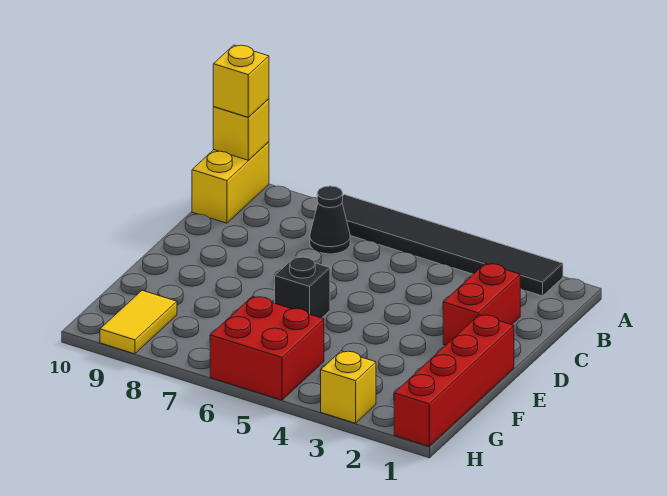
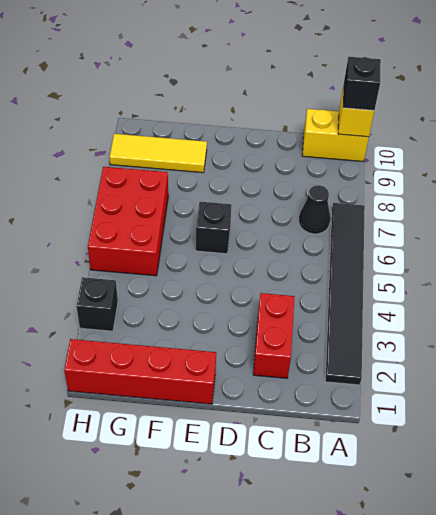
yellow 1x1 brick [213,45,269,117] -> black 1x1 brick [343,57,381,110]
red 1x2 brick [443,263,520,345] -> red 1x2 brick turned to [253,293,295,378]
red 2x2 brick [210,296,324,400] -> red 2x3 brick [88,167,168,276]
yellow 1x2 tile [100,290,177,354] -> yellow 1x3 tile [110,134,207,173]
yellow 1x1 brick [320,351,376,423] -> black 1x1 brick [76,277,118,331]

